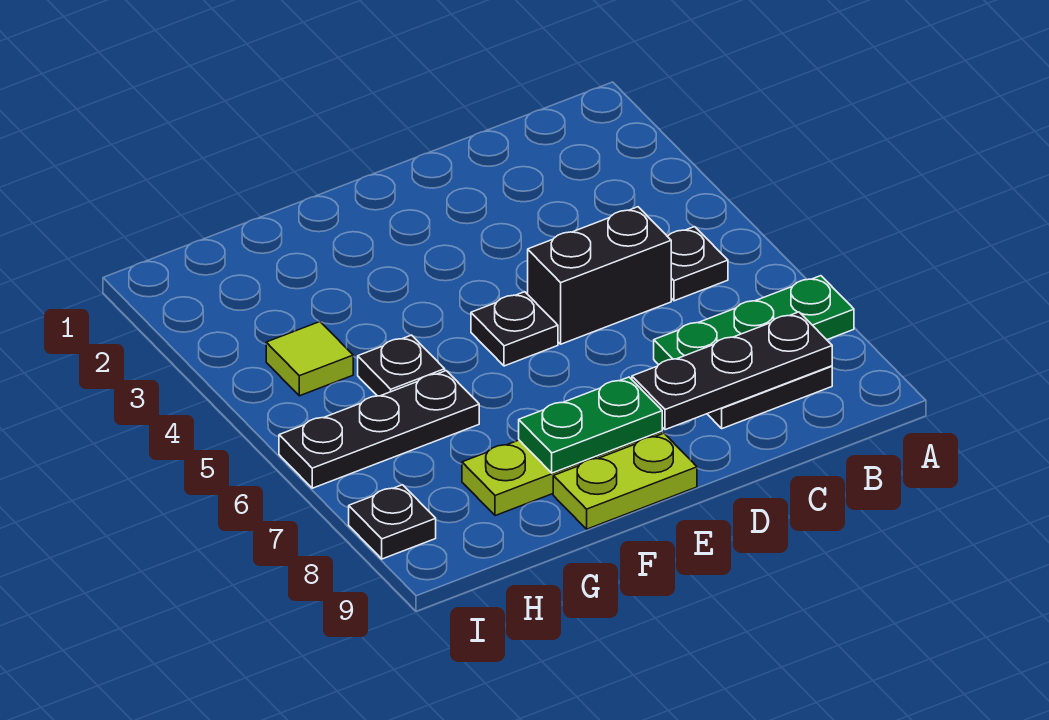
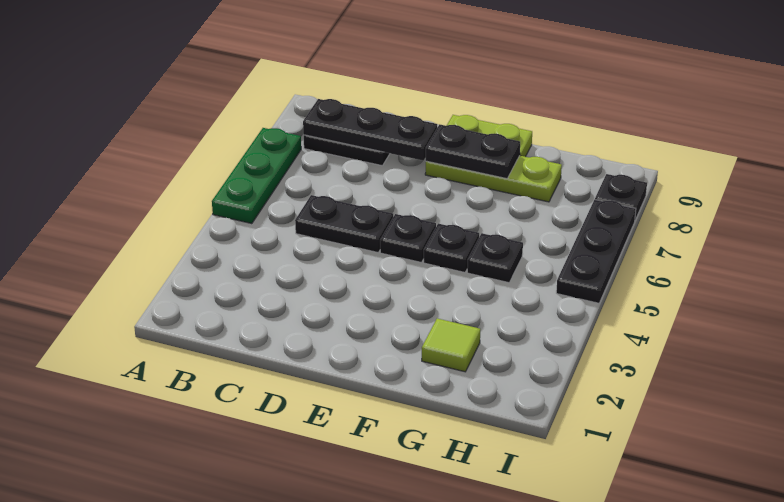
green 1x3 plate [654,276,854,365] -> green 1x3 plate turned to [212,128,301,224]
black 1x1 plate [667,227,728,301] -> black 1x1 plate moved to [424,224,479,272]
black 1x2 brick [528,207,671,344] -> black 1x2 plate [295,195,393,252]
green 1x2 plate [519,377,662,473] -> black 1x2 plate [426,124,520,179]
black 1x3 plate [279,371,479,488] -> black 1x3 plate turned to [556,200,636,303]
lime 1x1 tile [266,322,353,396] -> lime 1x1 tile moved to [422,318,480,372]

